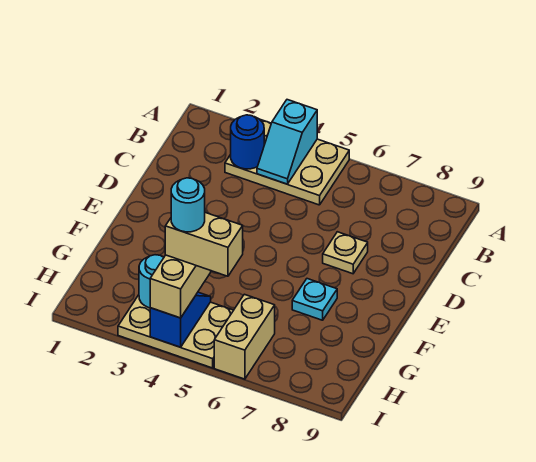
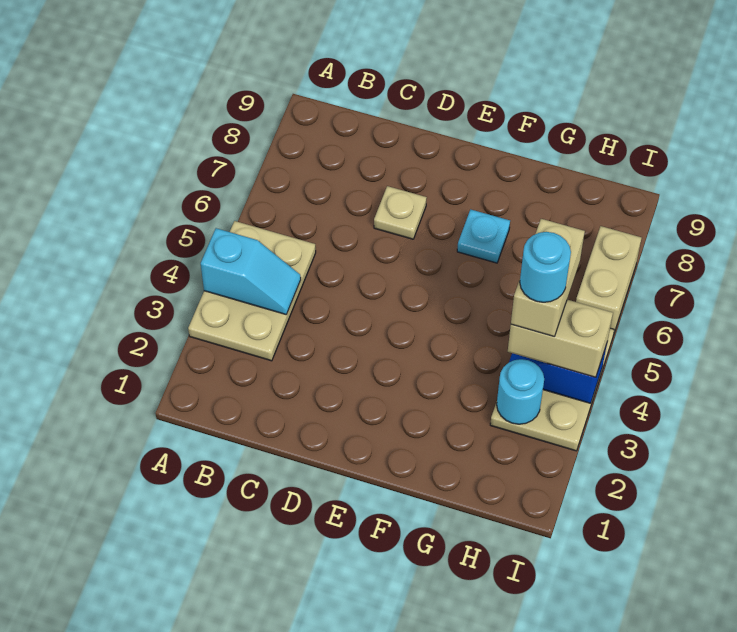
blue 1x1 round brick [231,115,264,169] -> none
tan 1x2 brick [214,294,275,379] -> tan 1x2 brick turned to [576,226,641,333]

